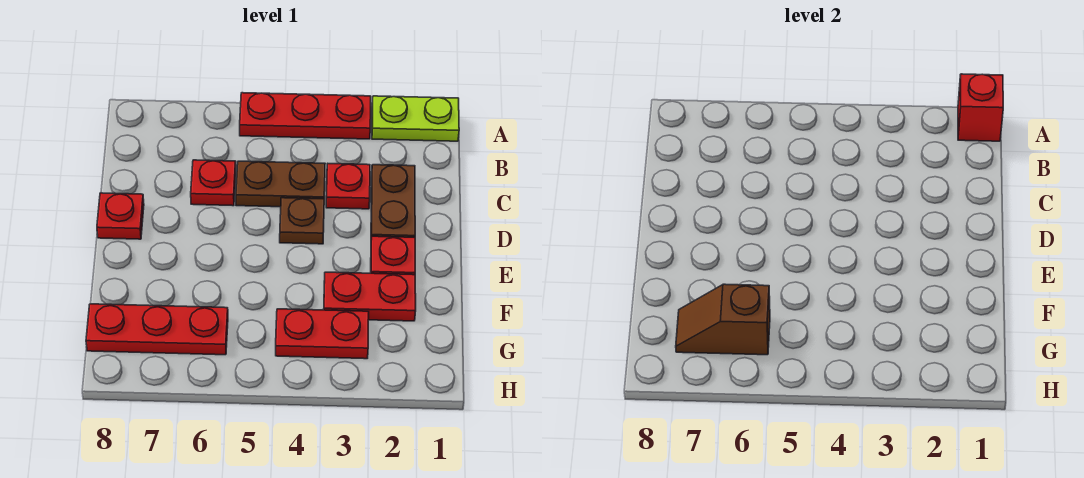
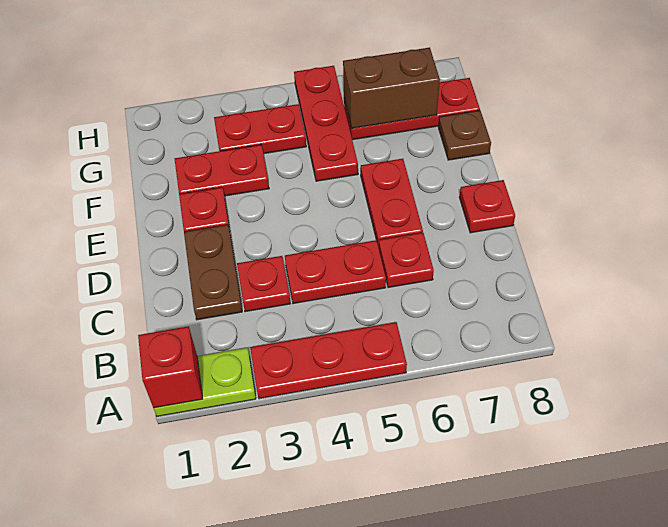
brown 1x2 plate [236,161,325,207] -> red 1x2 plate [285,240,386,304]
brown 1x1 plate [280,198,324,244] -> brown 1x1 plate moved to [438,110,491,160]
none -> red 1x2 plate [361,159,423,247]
none -> red 1x3 plate [294,66,358,181]
brown 1x2 slope [676,284,770,355] -> brown 1x2 brick [343,48,440,128]

